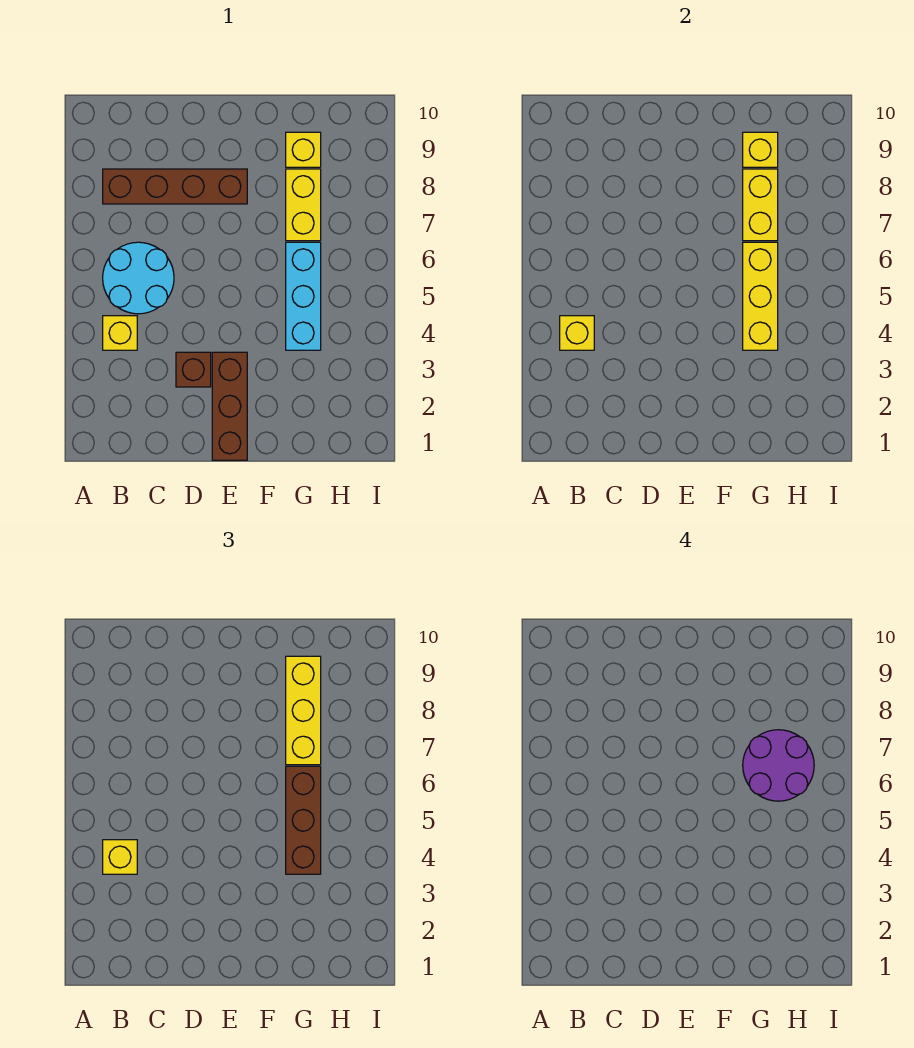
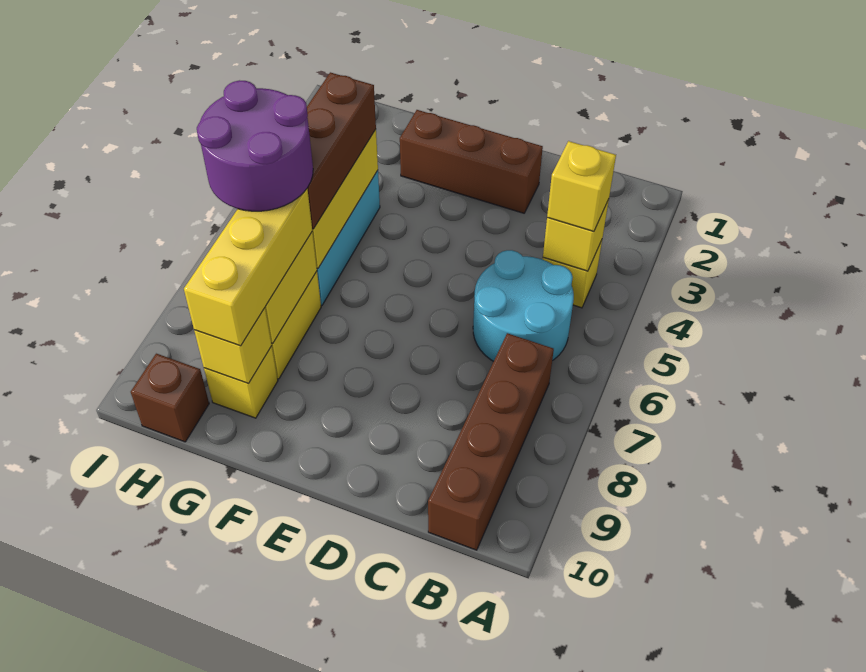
brown 1x4 brick [103,169,247,204] -> brown 1x4 brick turned to [428,333,554,550]
brown 1x1 brick [176,352,211,387] -> brown 1x1 brick moved to [131,354,209,442]
brown 1x3 brick [212,352,247,460] -> brown 1x3 brick turned to [400,110,543,213]

